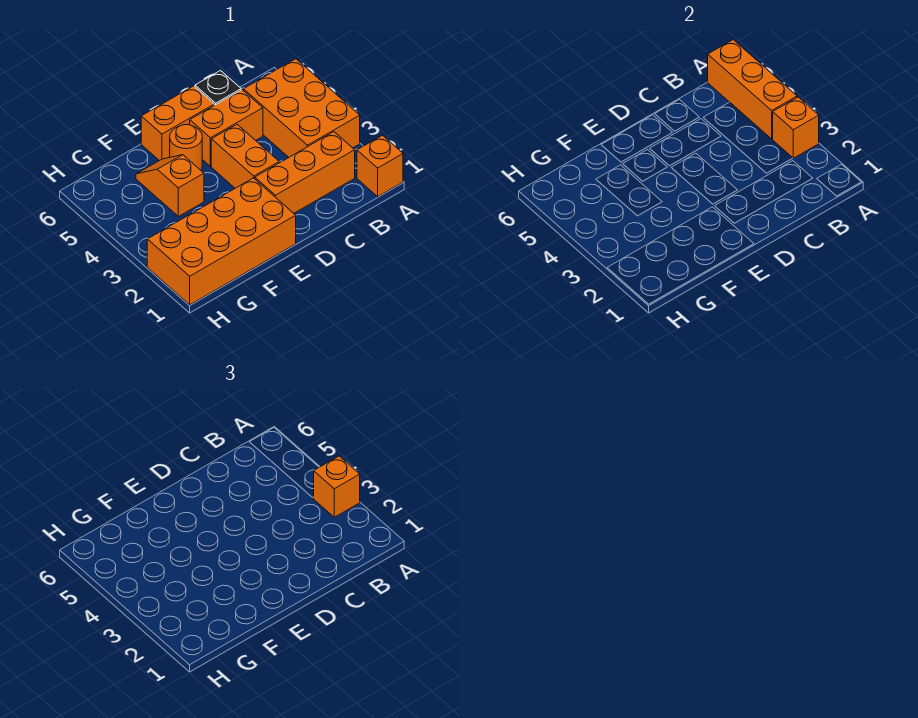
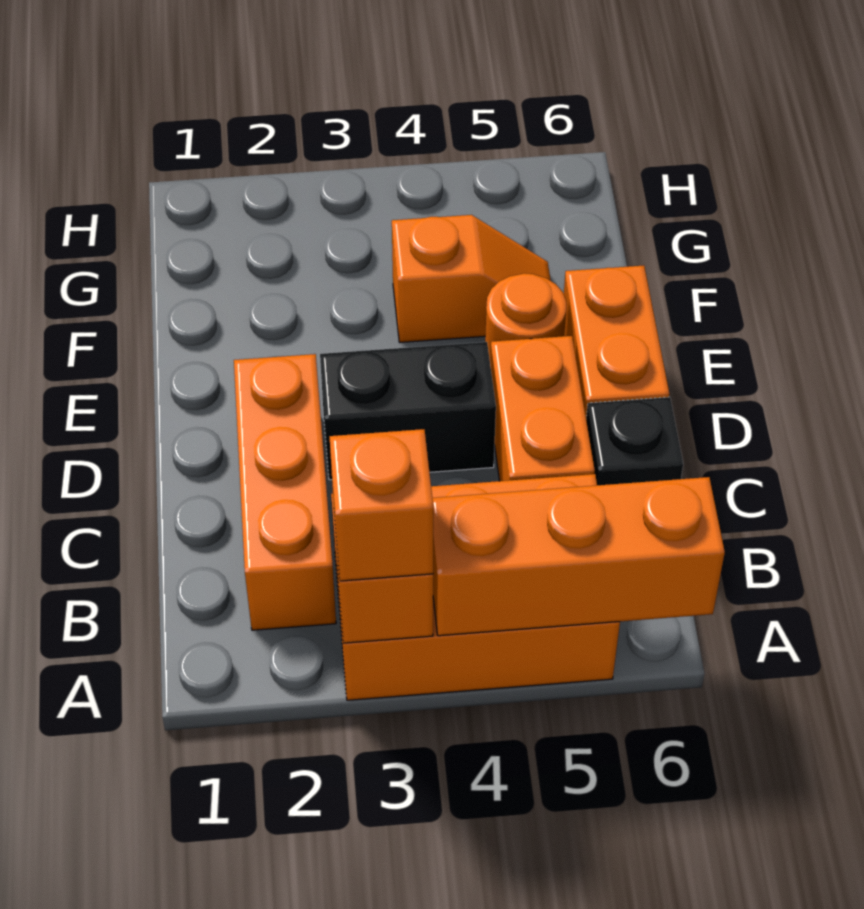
orange 1x1 brick [357,135,403,197] -> none
orange 1x2 brick [211,124,279,188] -> black 1x2 brick [320,342,496,480]
orange 2x4 brick [147,178,296,305] -> none

